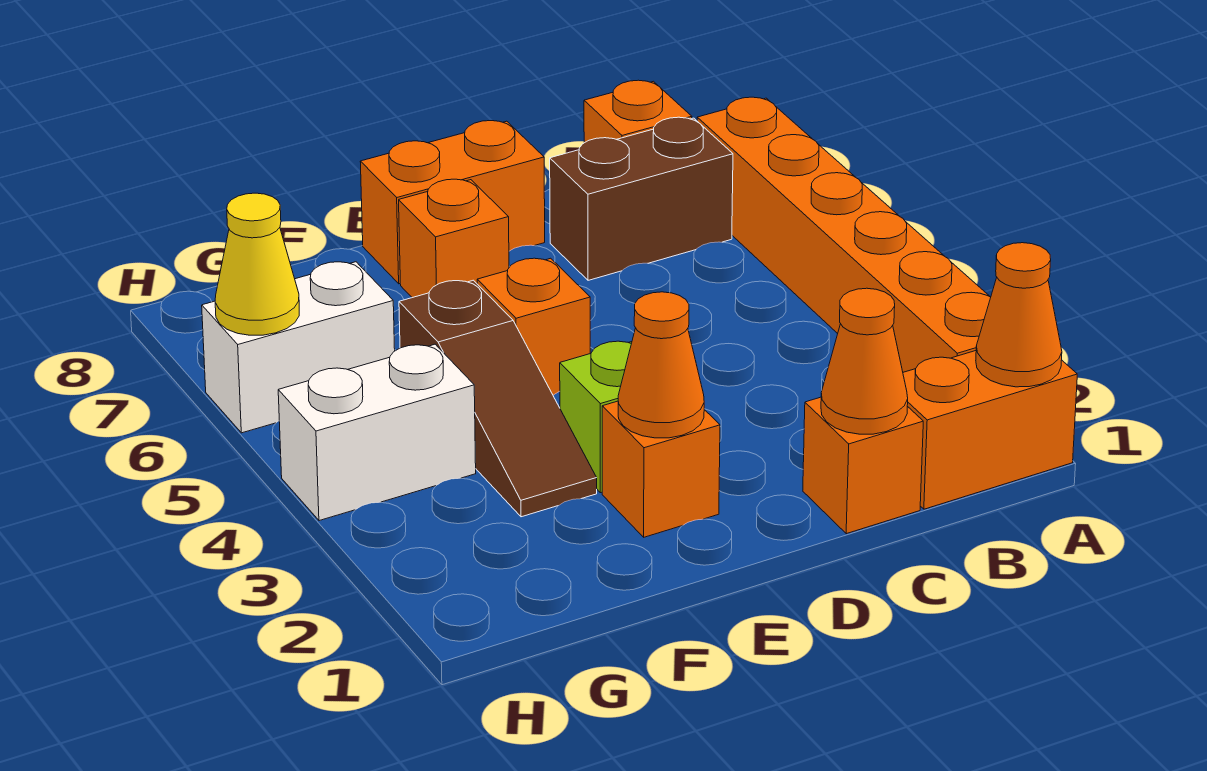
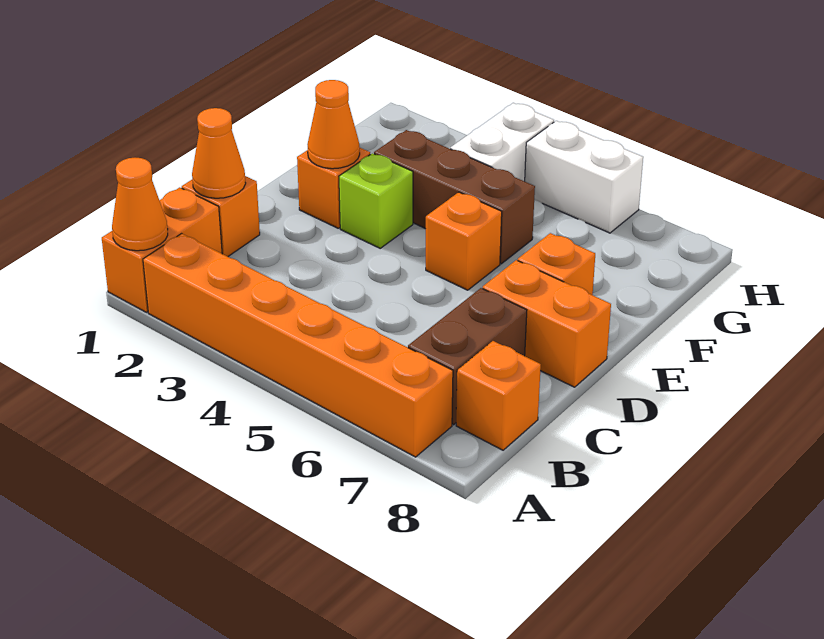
orange 1x2 brick [360,121,545,284] -> orange 1x2 brick turned to [483,260,611,387]
brown 1x3 slope [399,280,597,517] -> brown 1x3 brick [374,130,535,264]
white 1x2 brick [202,262,395,433] -> white 1x2 brick turned to [525,121,643,233]
yellow 1x1 cone [215,193,299,335] -> none

